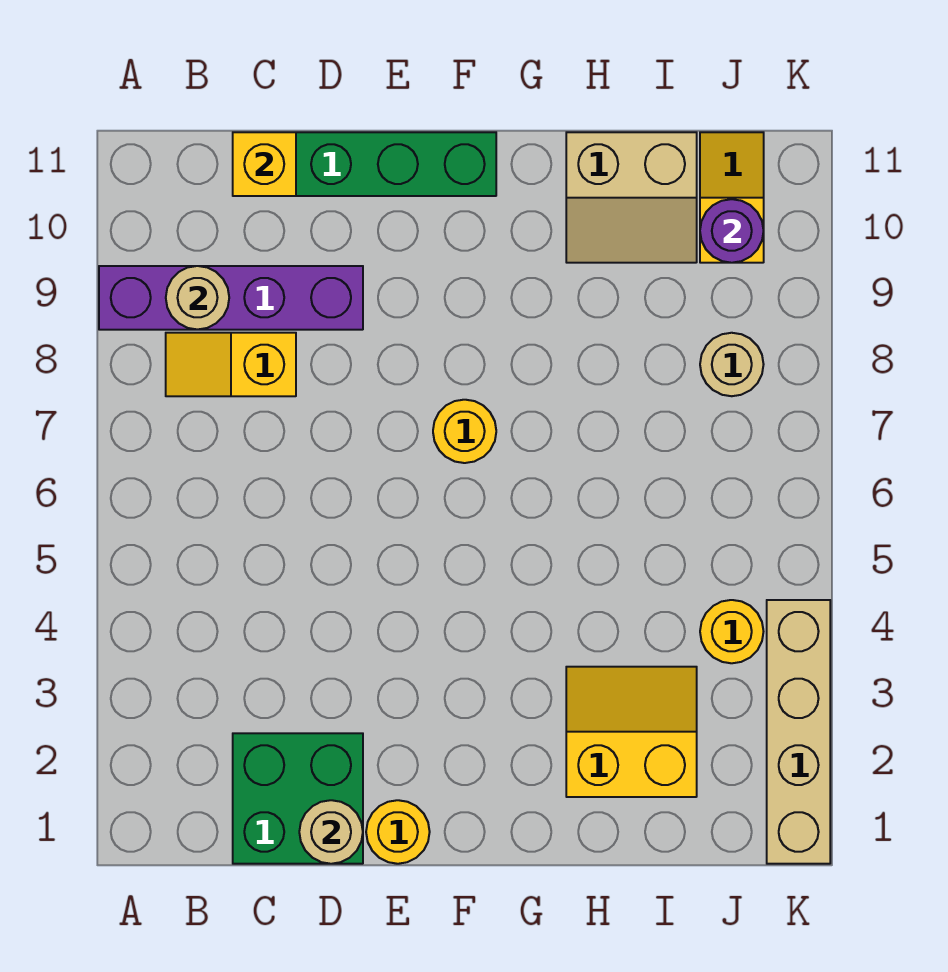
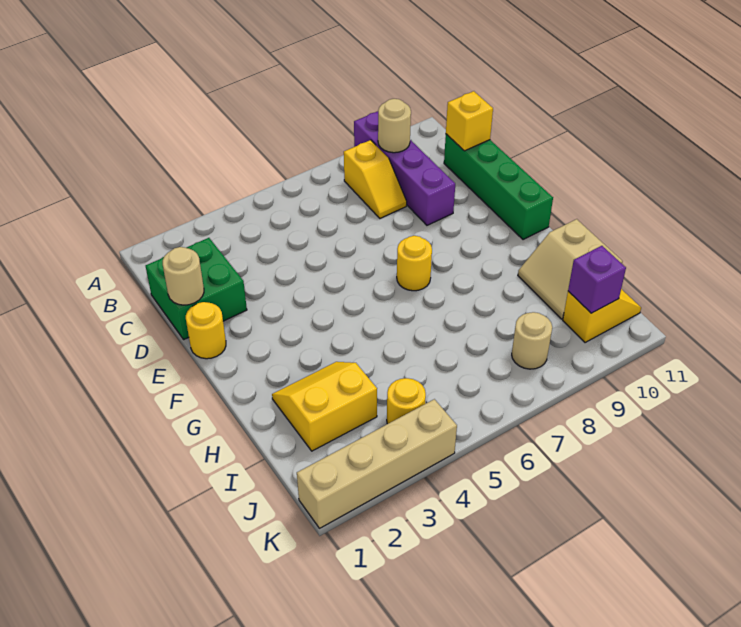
yellow 1x2 slope [166,333,296,396] -> yellow 1x2 slope turned to [344,140,407,218]
yellow 2x2 slope [566,667,697,797] -> yellow 2x2 slope turned to [272,362,377,451]
purple 1x1 round brick [700,199,764,263] -> purple 1x1 brick [568,246,626,313]

